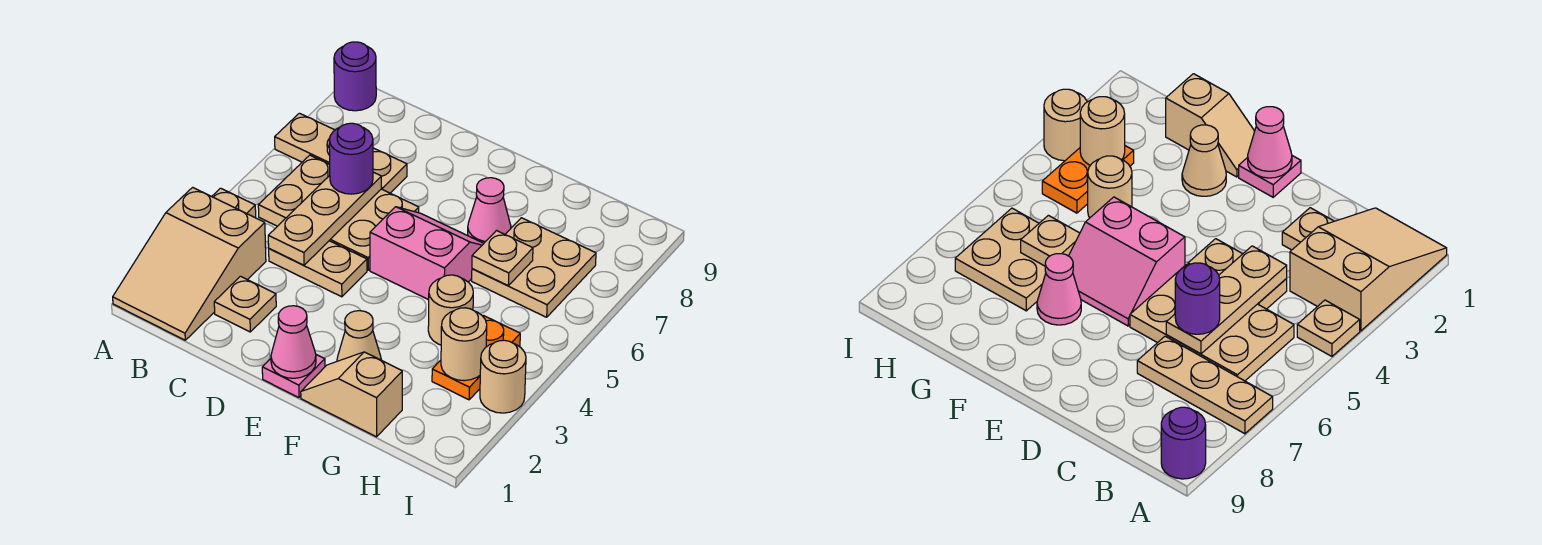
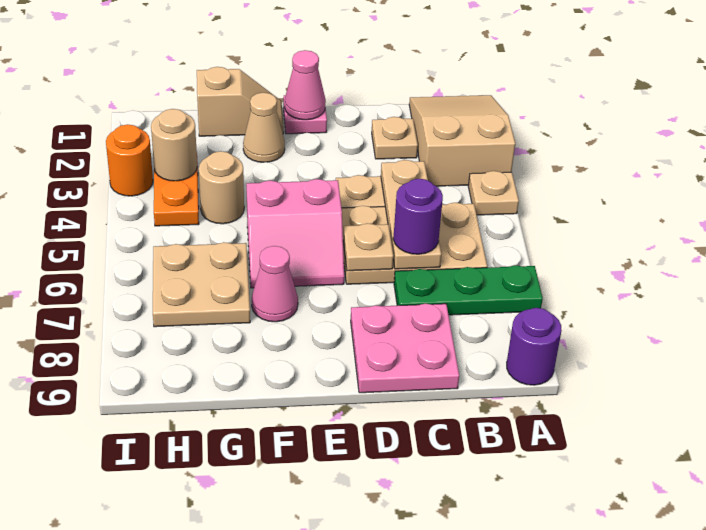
tan 1x3 plate [275,113,407,193] -> green 1x3 plate [394,265,543,315]
none -> pink 2x2 plate [351,304,459,393]
tan 1x1 plate [472,231,533,286] -> tan 1x1 plate moved to [343,223,393,271]
tan 1x1 round brick [480,340,526,413] -> orange 1x1 round brick [106,125,153,196]

